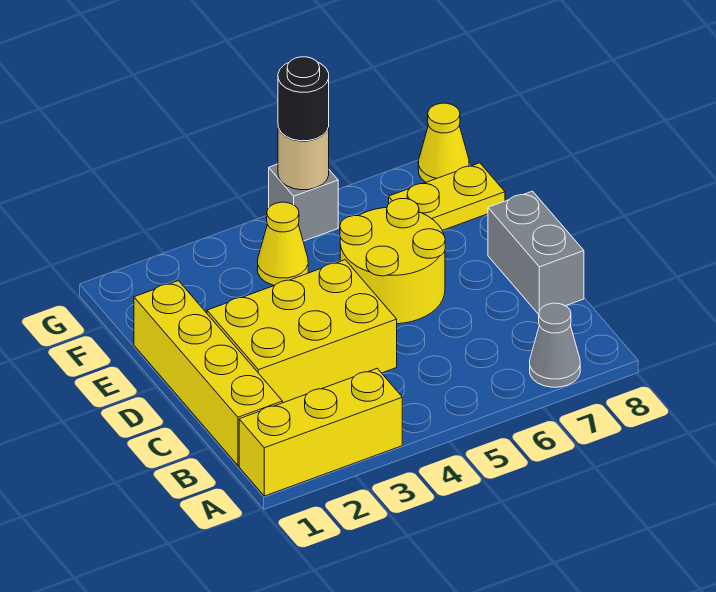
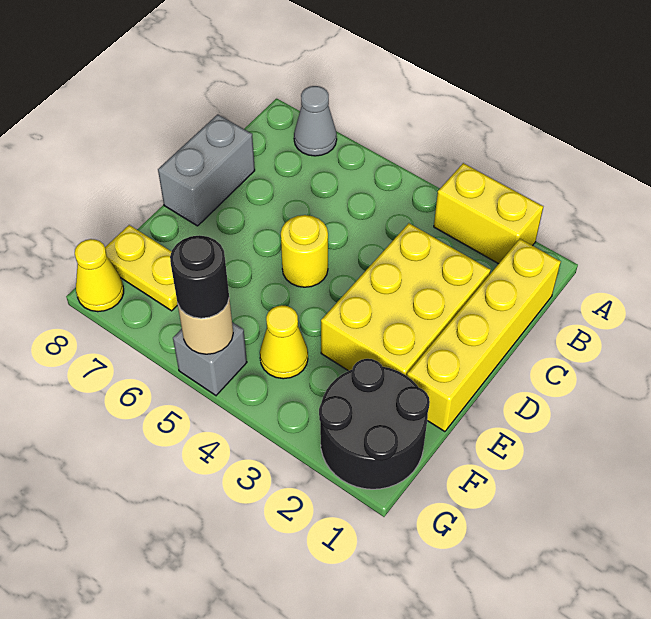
yellow 1x3 brick [239,368,402,496] -> yellow 1x2 brick [434,163,543,264]
yellow 2x3 brick [207,260,397,403] -> yellow 2x3 brick turned to [321,223,491,376]
yellow 2x2 round brick [340,199,445,324] -> yellow 1x1 round brick [281,215,328,287]
none -> black 2x2 round brick [319,359,430,489]

